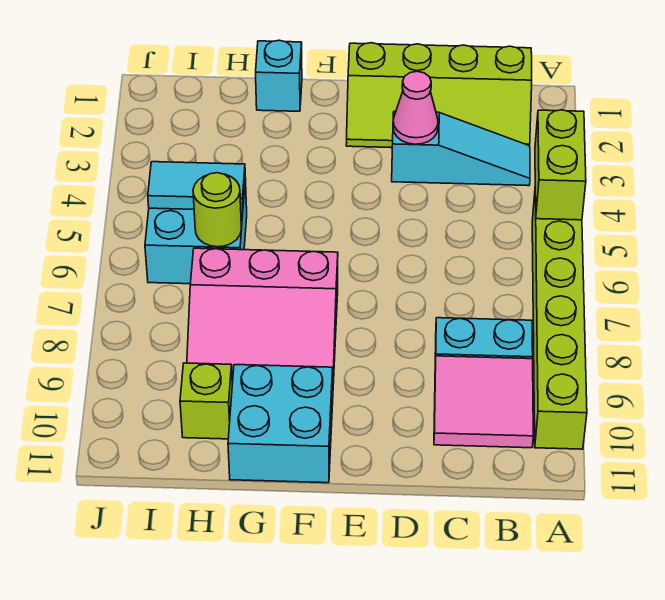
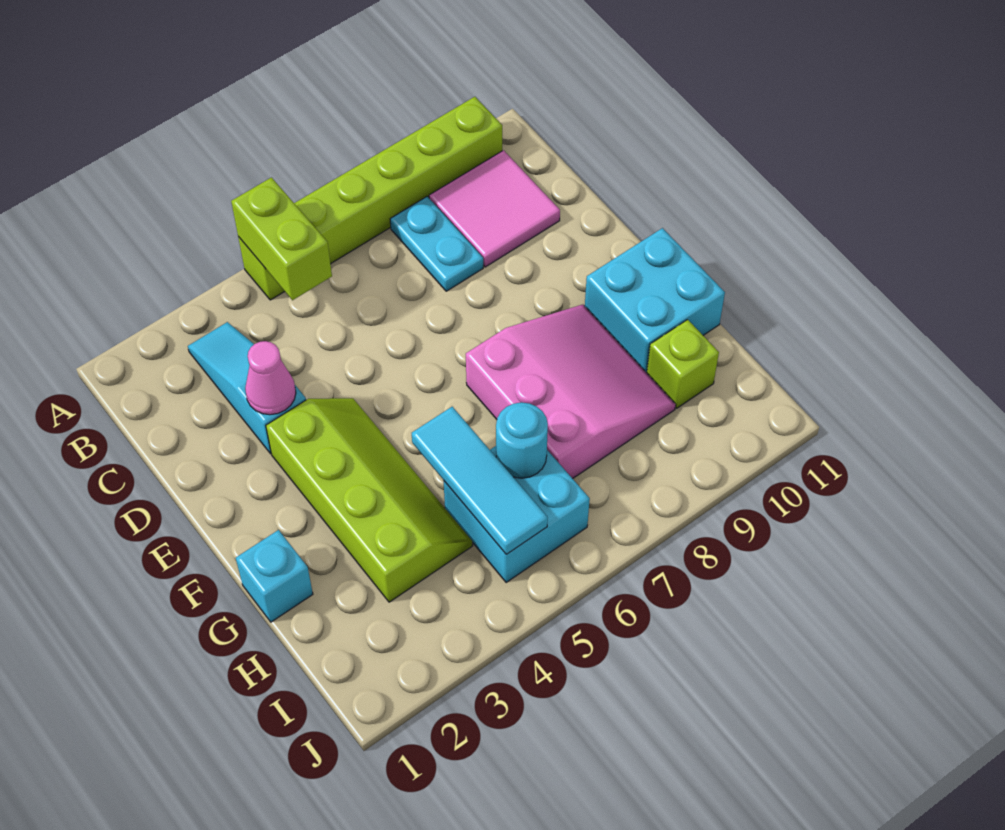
lime 1x2 brick [535,110,586,220] -> lime 1x2 brick turned to [231,178,332,300]
lime 2x4 slope [346,43,532,148] -> lime 2x4 slope moved to [266,398,473,602]
cyan 1x2 tile [148,162,245,211] -> cyan 1x3 tile [412,407,548,554]
lime 1x1 round brick [193,173,241,247] -> cyan 1x1 round brick [496,402,548,478]

